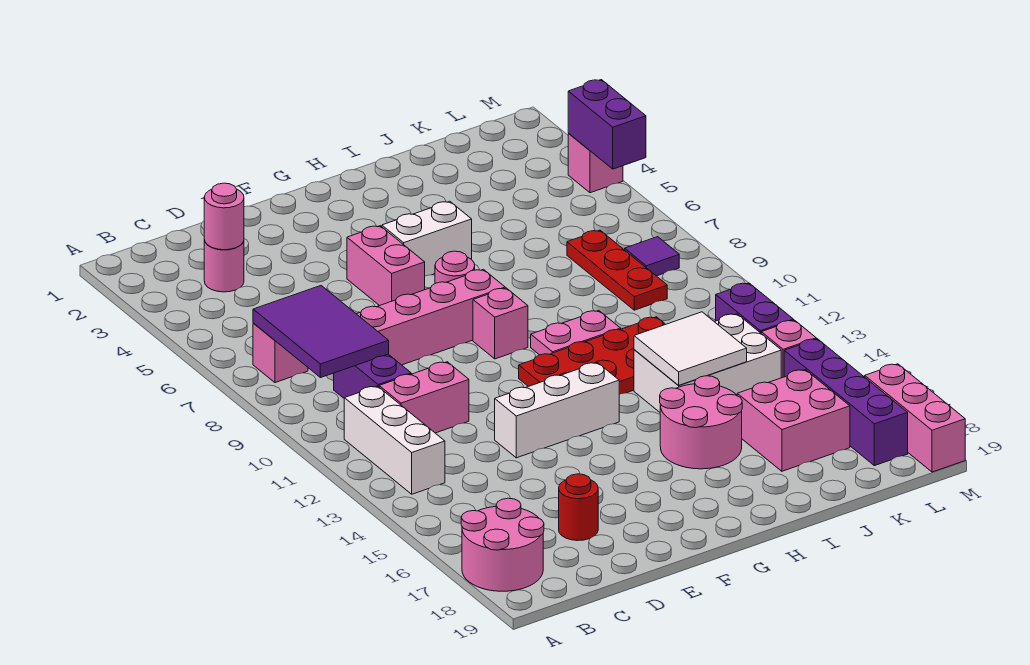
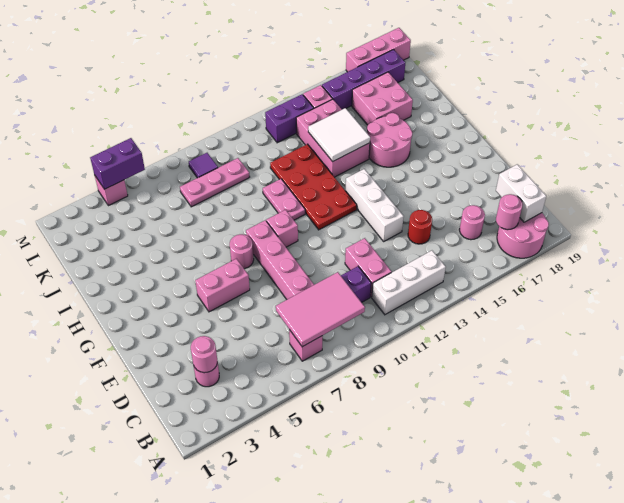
purple 2x3 tile [253,286,389,378] -> pink 2x3 tile [276,272,365,347]
none -> pink 1x1 round brick [496,194,523,230]
none -> pink 1x1 round brick [460,205,485,240]
red 1x1 round brick [559,474,598,541] -> red 1x1 round brick moved to [408,210,432,244]
white 1x2 brick [382,201,472,276] -> white 1x2 brick moved to [496,164,546,222]
white 2x3 brick [634,314,781,412] -> pink 2x3 brick [296,99,370,177]
red 1x3 plate [567,230,667,310] -> pink 1x3 plate [180,158,250,207]

